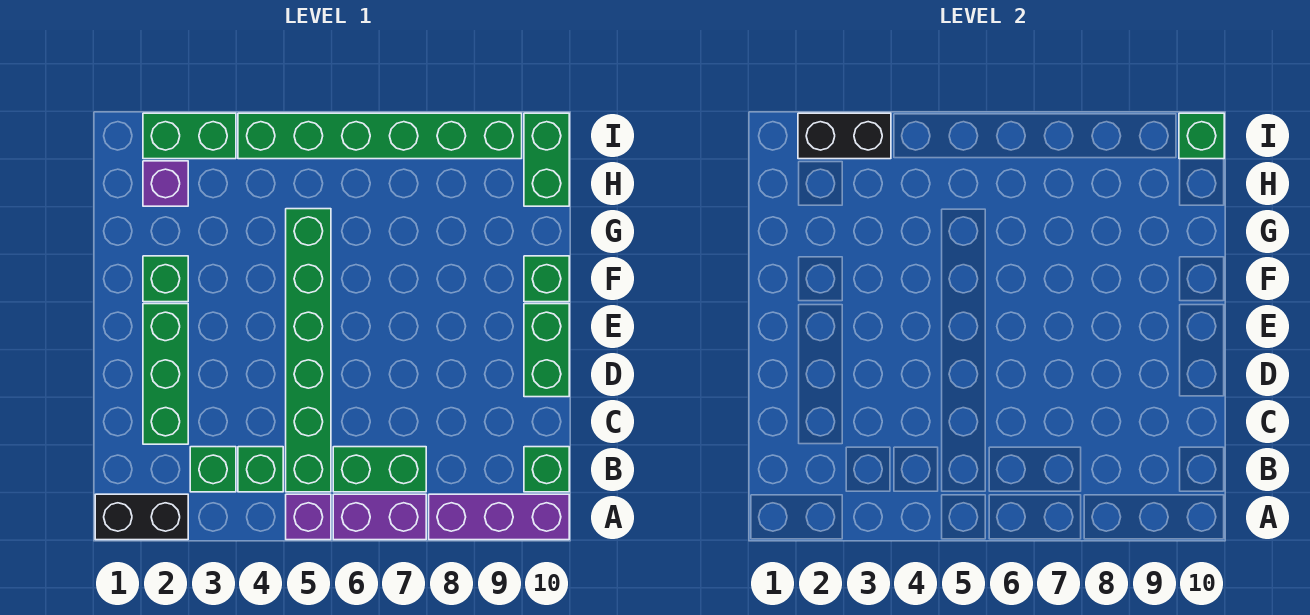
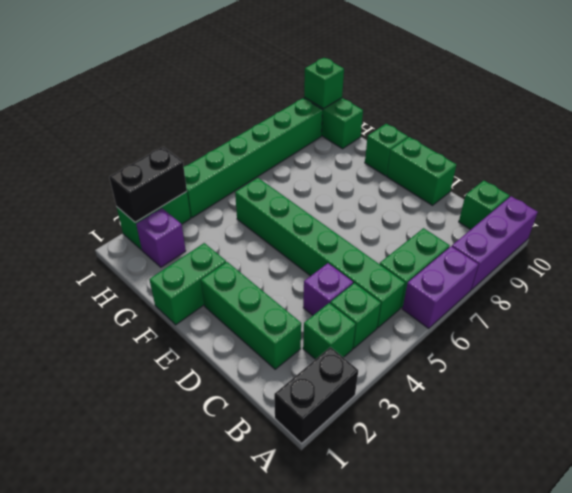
purple 1x1 brick [286,494,331,540] -> purple 1x1 brick moved to [303,263,353,315]
green 1x1 brick [143,256,188,302] -> green 1x2 brick [149,243,226,325]

